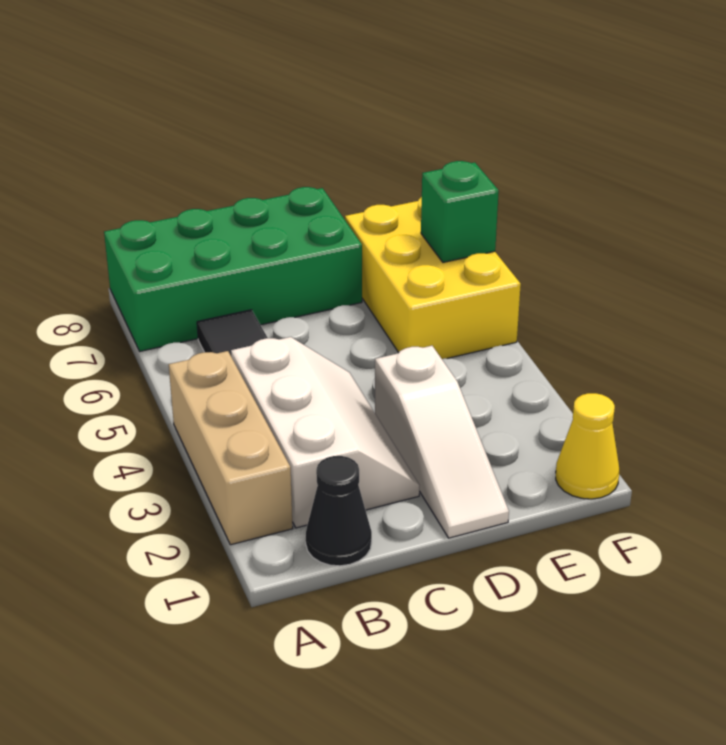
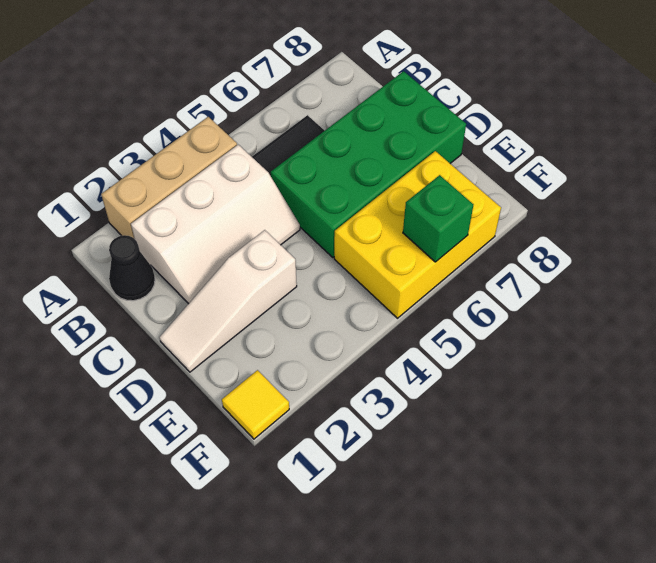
green 2x4 brick [104,187,362,351] -> green 2x4 brick turned to [271,71,466,257]
yellow 1x1 cone [556,393,619,499] -> yellow 1x1 tile [222,370,289,439]

